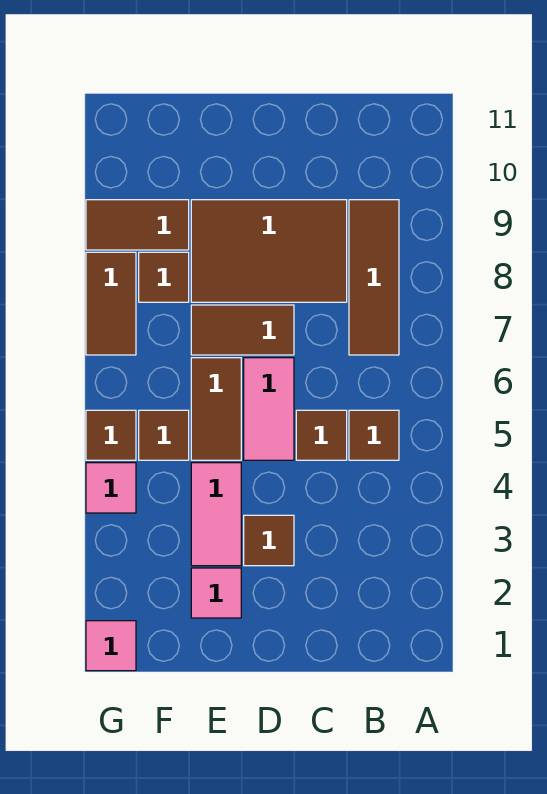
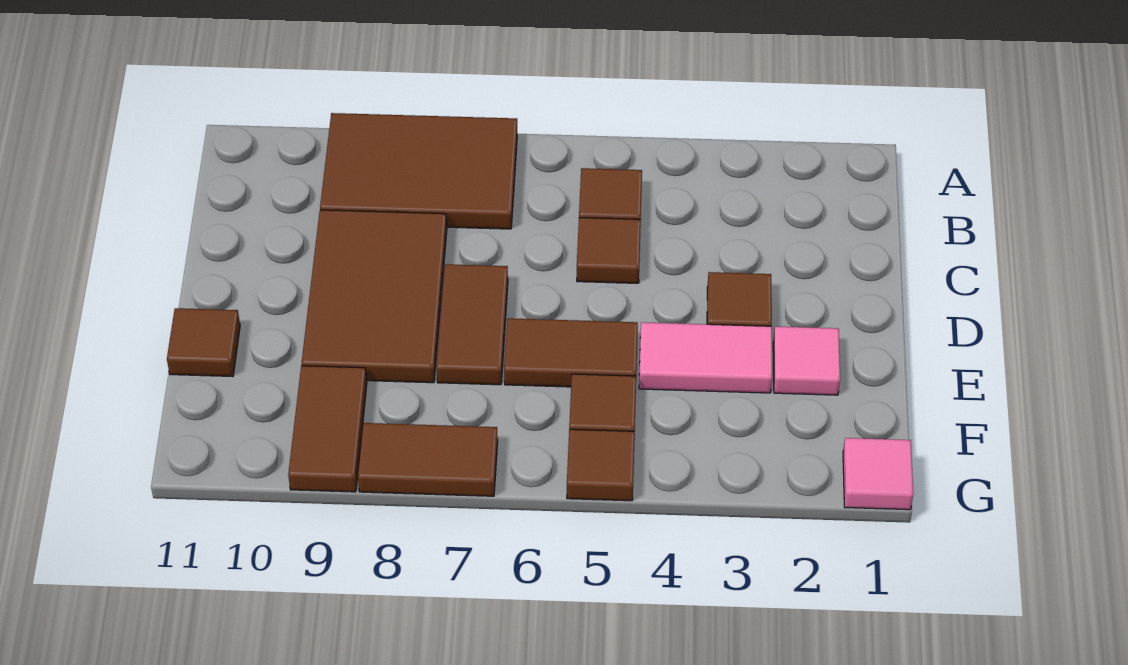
brown 1x3 tile [349,200,399,355] -> brown 2x3 tile [320,113,517,229]
pink 1x2 tile [244,358,294,460] -> none
brown 1x1 tile [139,252,189,302] -> brown 1x1 tile moved to [167,308,240,377]
pink 1x1 tile [86,463,136,513] -> none

